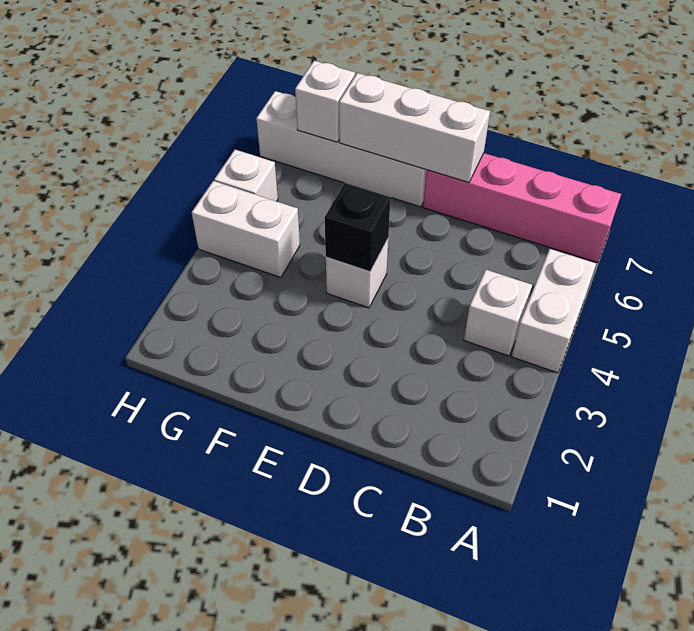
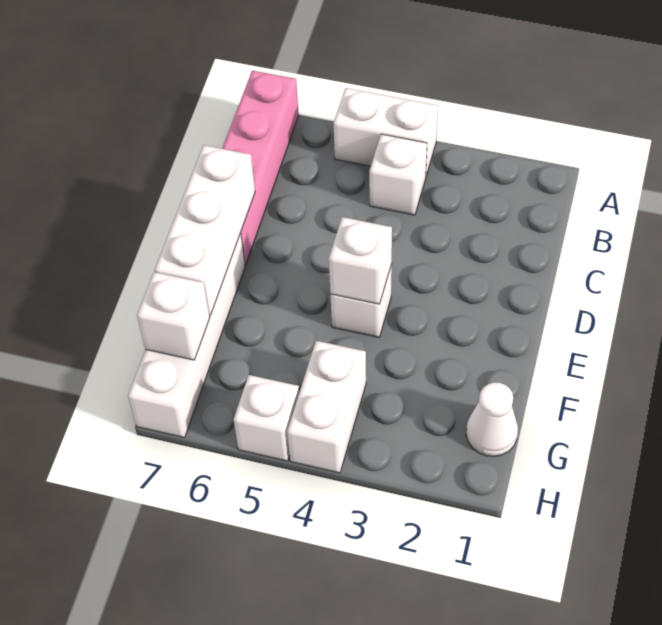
black 1x1 brick [325,183,390,272] -> white 1x1 brick [329,217,392,304]
none -> white 1x1 cone [466,382,518,456]

